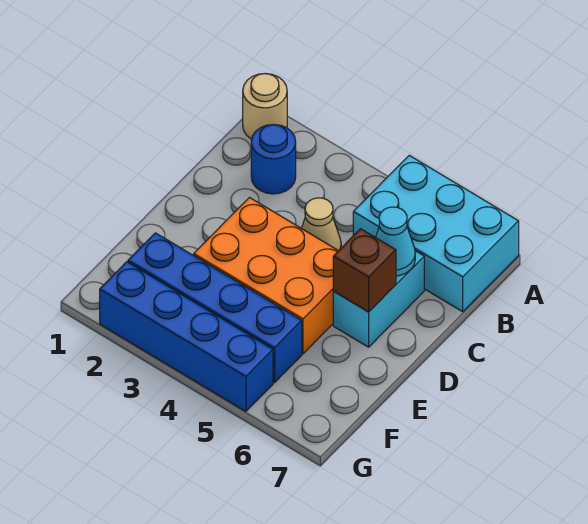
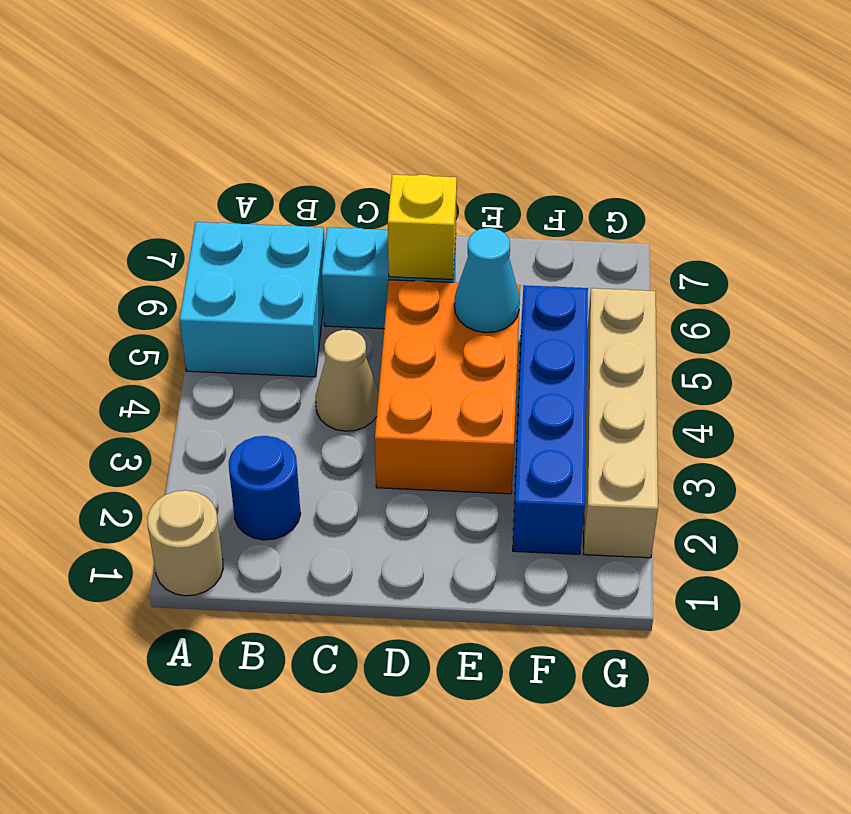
cyan 2x3 brick [353,155,519,312] -> cyan 2x2 brick [179,222,325,377]
cyan 1x1 cone [376,207,415,276] -> cyan 1x1 cone moved to [454,228,520,333]
brown 1x1 brick [333,229,396,312] -> yellow 1x1 brick [388,174,457,279]
blue 1x4 brick [100,262,273,411] -> tan 1x4 brick [584,288,658,558]

